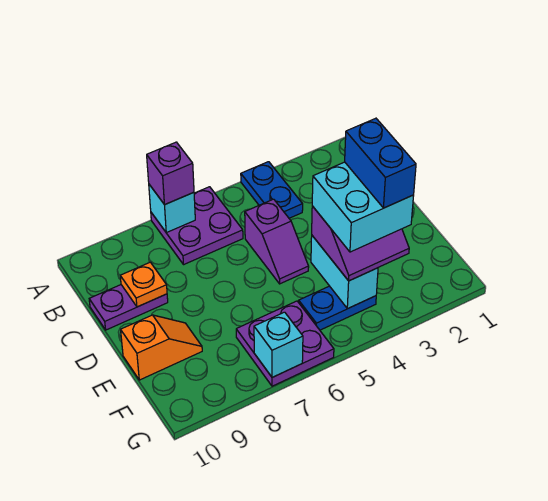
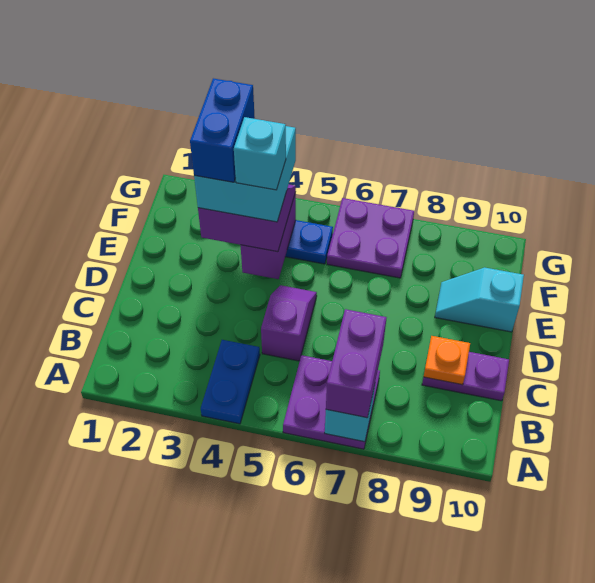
purple 1x1 brick [147,142,194,205] -> purple 1x2 brick [326,309,387,418]
cyan 1x2 brick [311,236,378,309] -> purple 1x2 brick [241,192,296,279]
orange 1x2 slope [121,315,202,380] -> cyan 1x2 slope [435,268,524,332]
cyan 1x1 brick [254,312,303,377] -> cyan 1x1 brick moved to [234,117,286,190]

